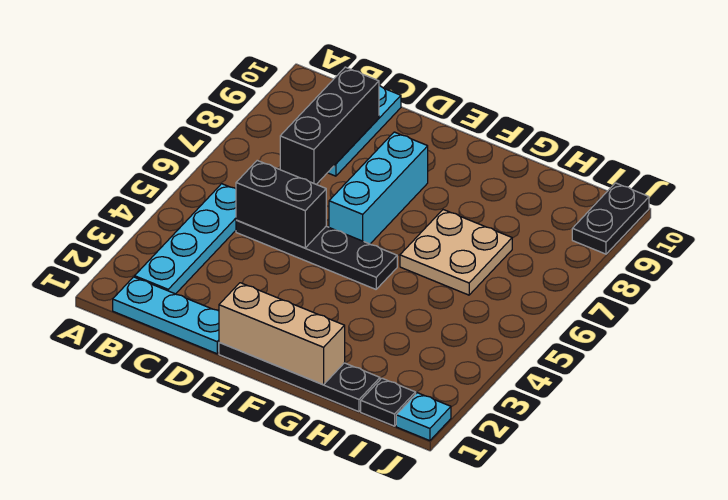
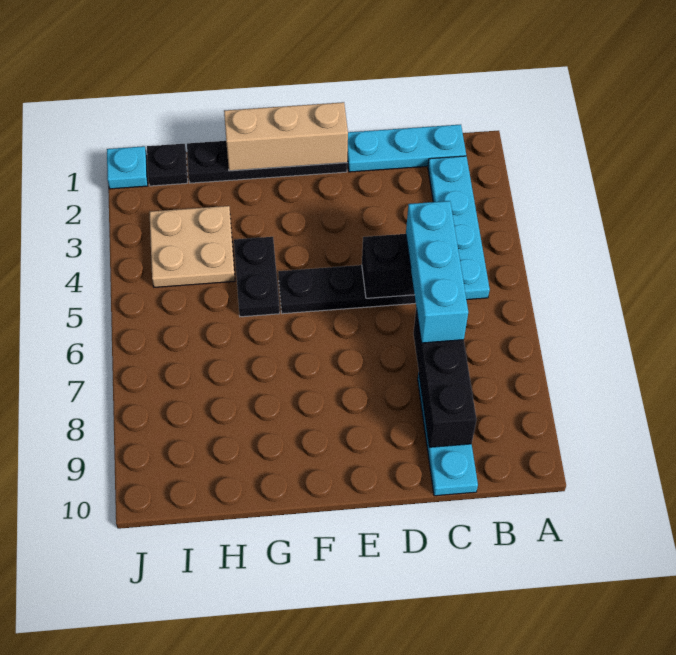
cyan 1x3 brick [329,132,428,244] -> cyan 1x3 brick moved to [406,201,468,343]
tan 2x2 plate [400,210,512,295] -> tan 2x2 plate moved to [149,206,235,287]
black 1x2 plate [572,183,649,254] -> black 1x2 plate moved to [234,237,280,317]

